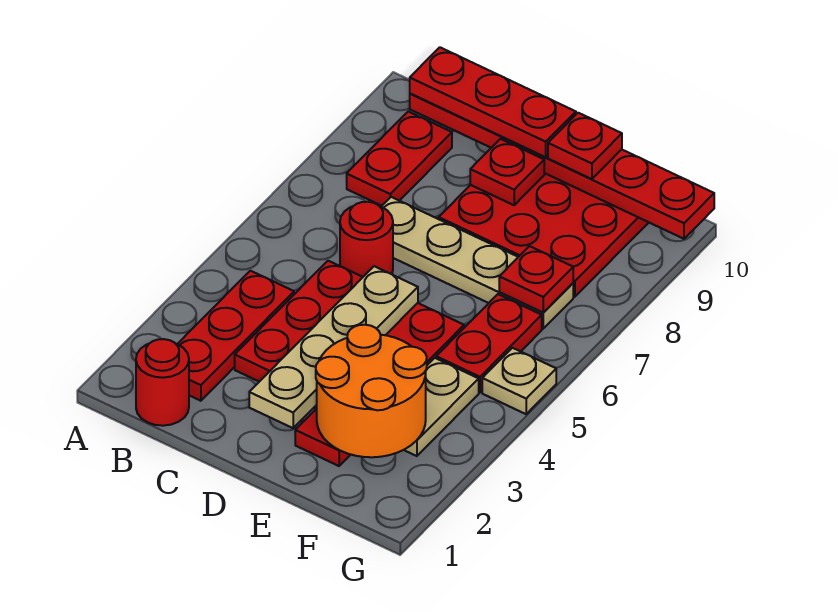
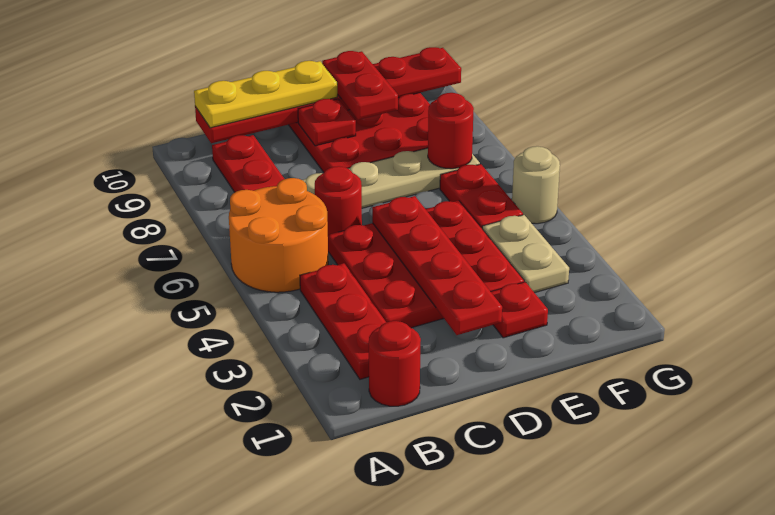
red 1x3 plate [410,47,576,157] -> yellow 1x3 plate [194,61,337,128]
tan 1x4 plate [249,266,418,428] -> red 1x4 plate [372,196,502,335]
orange 2x2 round brick [316,325,427,457] -> orange 2x2 round brick moved to [229,178,328,292]
red 1x1 plate [548,113,622,179] -> red 1x2 plate [322,51,398,120]
red 1x1 plate [499,246,573,313] -> red 1x1 round brick [428,93,474,169]
tan 1x1 plate [482,348,556,414] -> tan 1x1 round brick [512,146,560,224]

